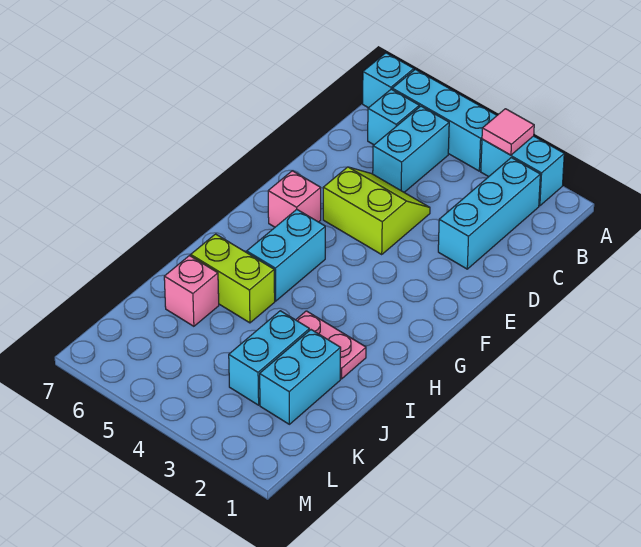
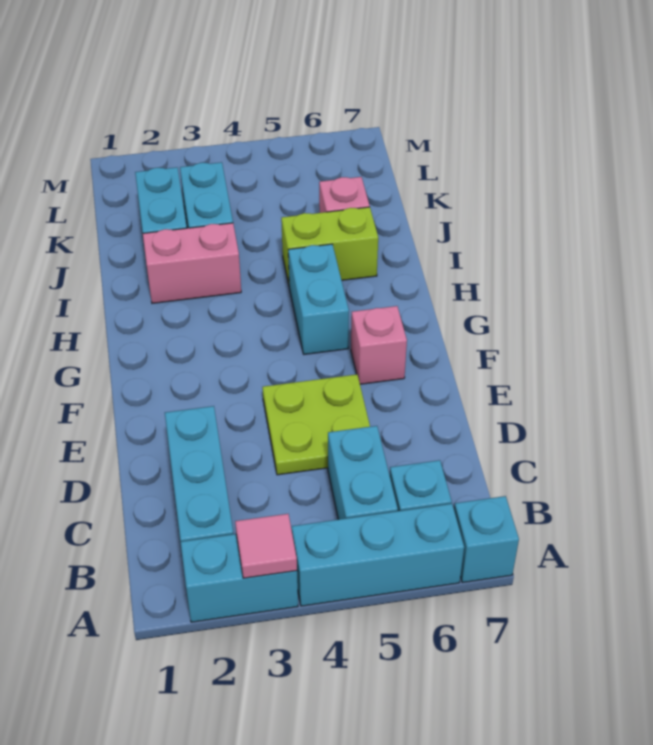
lime 2x2 slope [323,167,430,254] -> lime 2x2 plate [262,374,370,475]
pink 1x2 plate [296,311,366,379] -> pink 1x2 brick [143,223,241,303]

